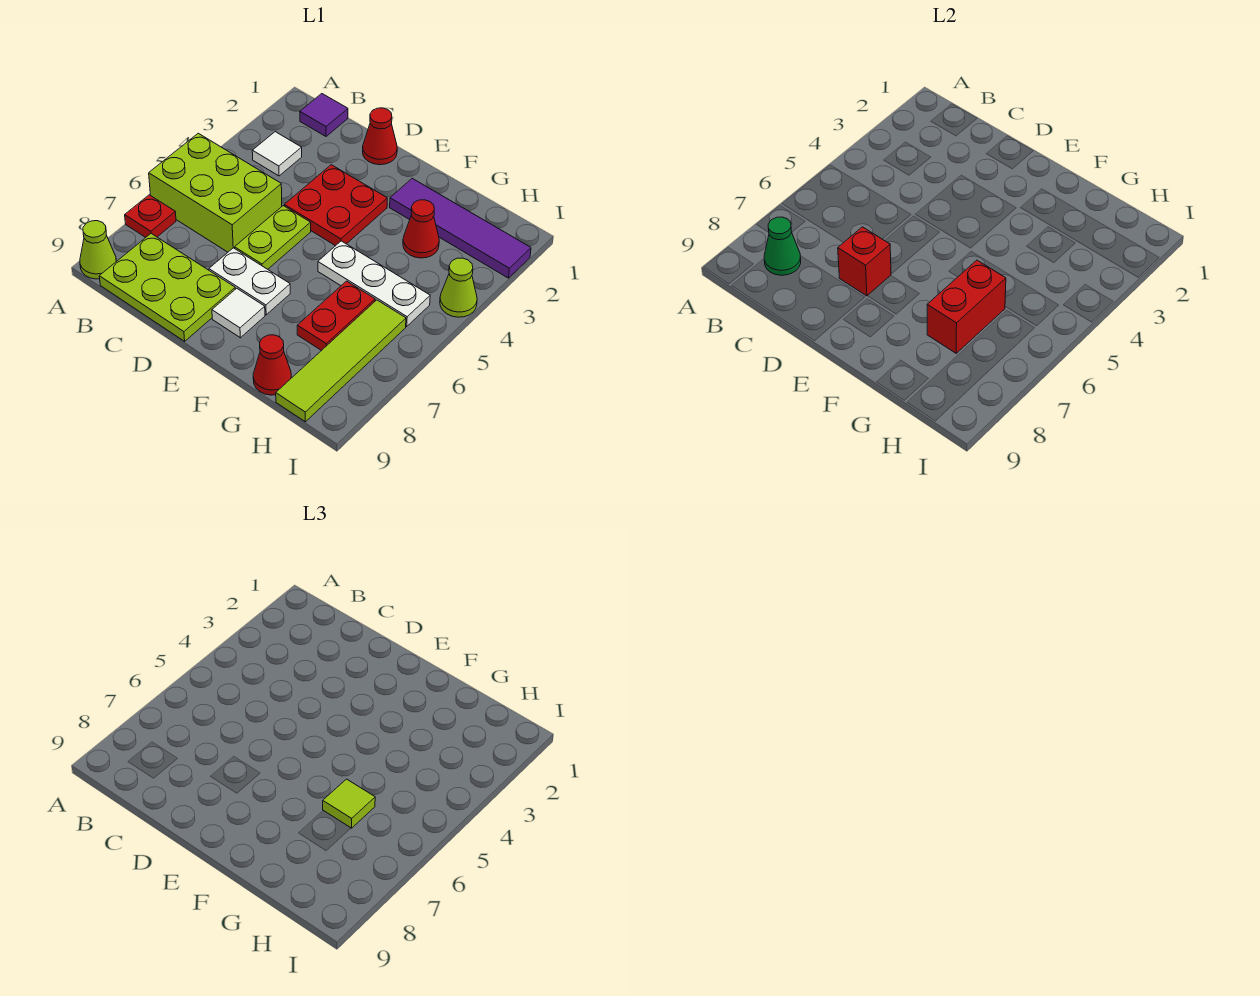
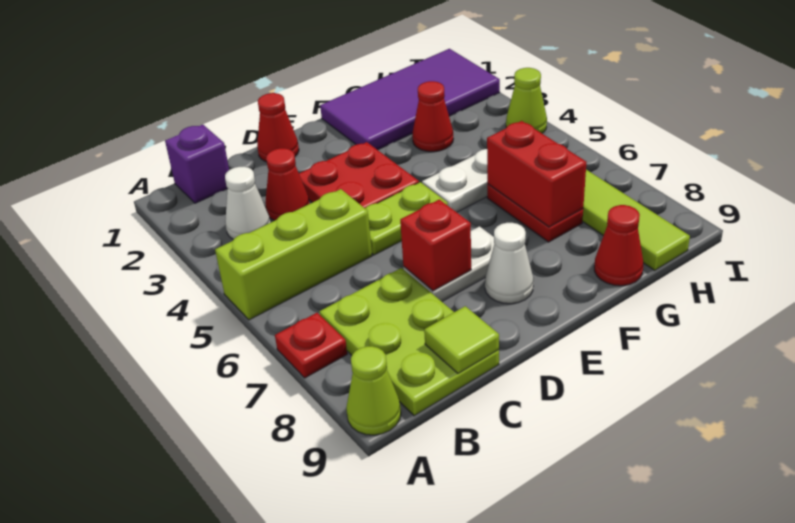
lime 2x3 brick [149,133,282,252] -> lime 1x3 brick [215,189,372,320]
purple 1x1 tile [300,94,348,136] -> purple 1x1 brick [165,125,229,203]
white 1x1 tile [252,132,302,176] -> white 1x1 cone [225,167,270,239]
lime 2x3 plate [99,234,235,341] -> lime 2x3 plate turned to [319,268,499,416]
green 1x1 cone [764,217,801,275] -> none
none -> red 1x1 cone [265,148,309,221]
lime 1x2 plate [235,206,311,269] -> lime 1x2 plate turned to [365,182,448,255]
white 1x1 tile [212,288,265,338] -> white 1x1 cone [485,223,533,304]
purple 1x4 tile [390,179,531,278] -> purple 2x4 tile [320,49,500,150]
lime 1x1 tile [323,779,375,828] -> lime 1x1 tile moved to [424,306,499,373]

